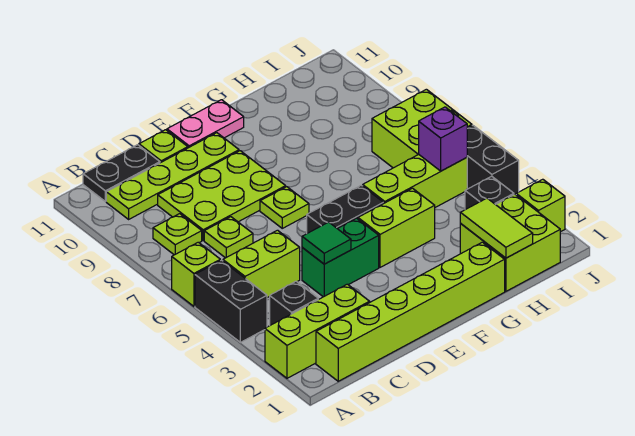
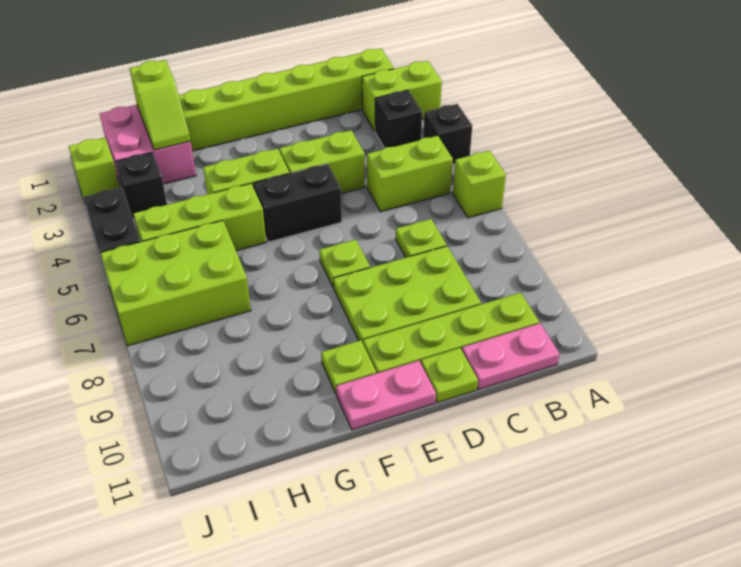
lime 1x3 brick [265,284,370,378] -> lime 1x2 brick [362,61,442,131]
black 1x2 brick [195,260,267,342] -> black 1x1 brick [423,104,472,164]
lime 1x1 plate [153,214,202,255] -> lime 1x1 plate moved to [321,340,376,395]
black 1x2 plate [83,145,160,201] -> pink 1x2 plate [462,323,560,389]
green 1x2 brick [302,218,379,297] -> lime 1x2 brick [280,130,365,193]
green 1x1 tile [302,222,351,264] -> none
lime 2x2 brick [460,194,560,291] -> pink 2x2 brick [100,105,196,186]
lime 1x2 tile [460,198,533,258] -> lime 1x2 slope [130,60,190,150]
purple 1x1 brick [419,107,467,171] -> none
lime 2x2 brick [372,89,472,168] -> lime 2x3 brick [100,220,251,346]

